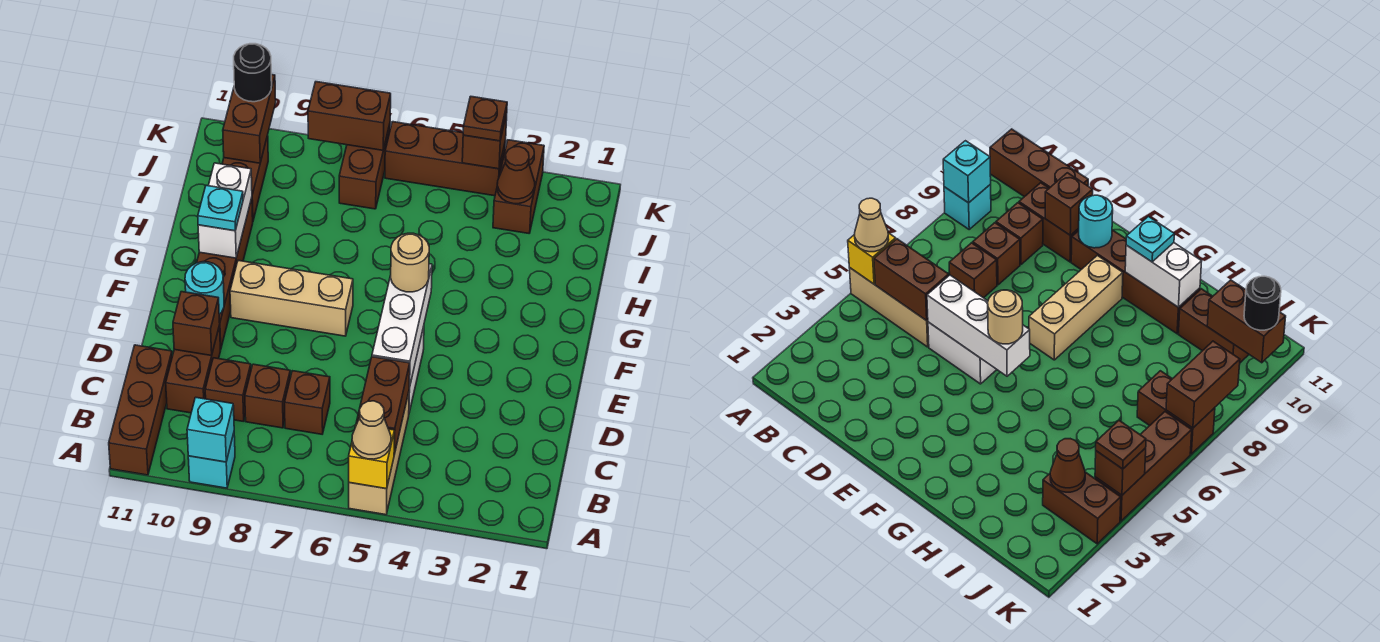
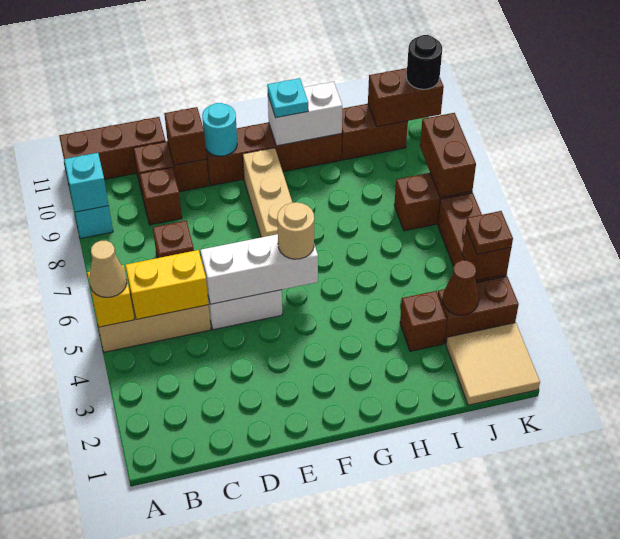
brown 1x2 brick [356,357,410,454] -> yellow 1x2 brick [126,250,209,320]
brown 1x1 brick [245,364,290,428] -> brown 1x1 brick moved to [400,291,447,351]
none -> tan 2x2 tile [446,323,540,405]

